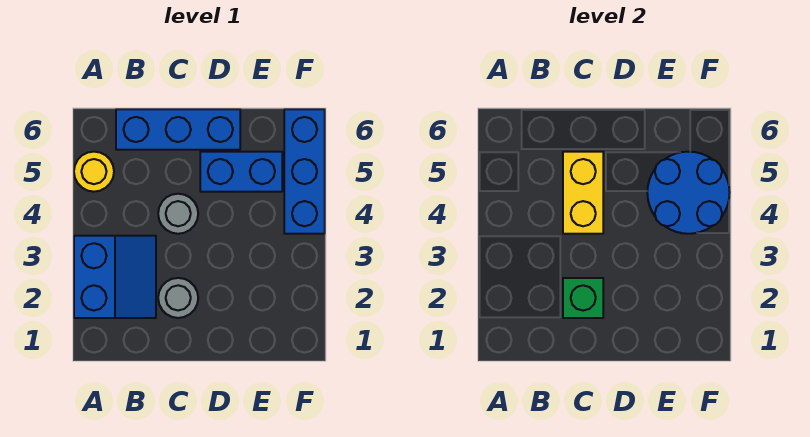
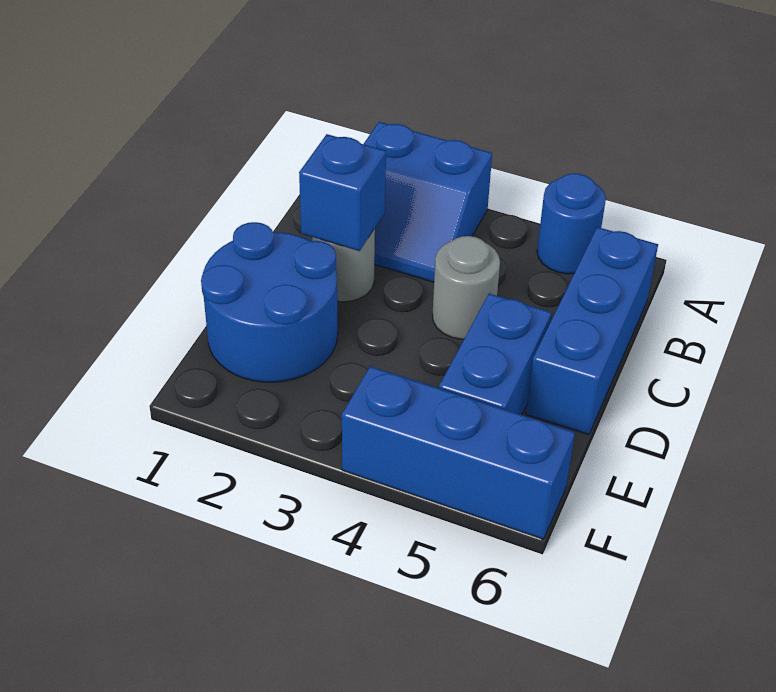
yellow 1x1 round brick [74,152,114,192] -> blue 1x1 round brick [537,173,606,274]
green 1x1 brick [563,278,603,318] -> blue 1x1 brick [299,134,386,251]
yellow 1x2 brick [563,152,603,234] -> none
blue 2x2 round brick [647,152,730,234] -> blue 2x2 round brick moved to [201,222,338,382]

